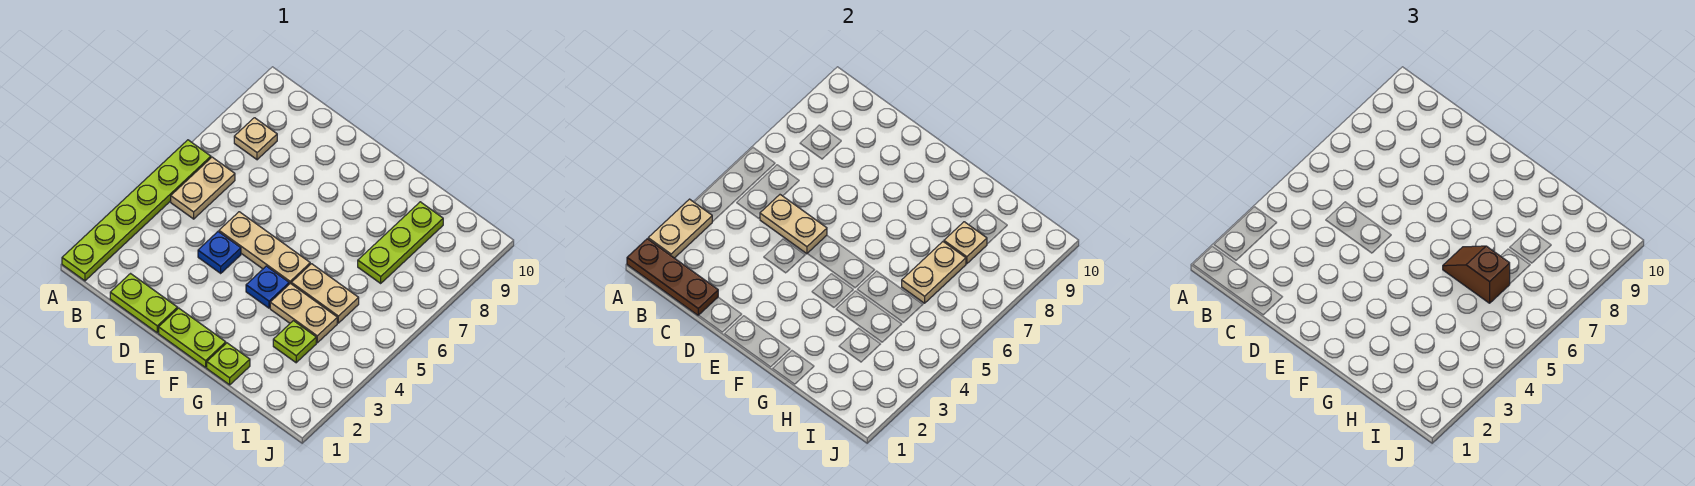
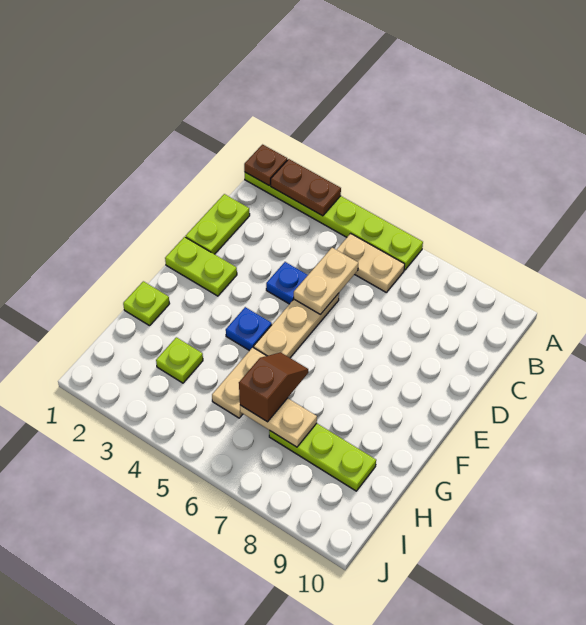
brown 1x3 plate [627,239,718,315] -> brown 1x1 plate [244,145,287,185]
tan 1x2 plate [648,199,712,258] -> brown 1x2 plate [271,159,341,216]
tan 1x1 plate [234,118,277,160] -> none
lime 1x2 plate [159,308,226,367] -> lime 1x2 plate turned to [165,237,237,296]
tan 1x2 plate [270,283,337,343] -> none
tan 1x1 plate [944,222,987,264] -> none

